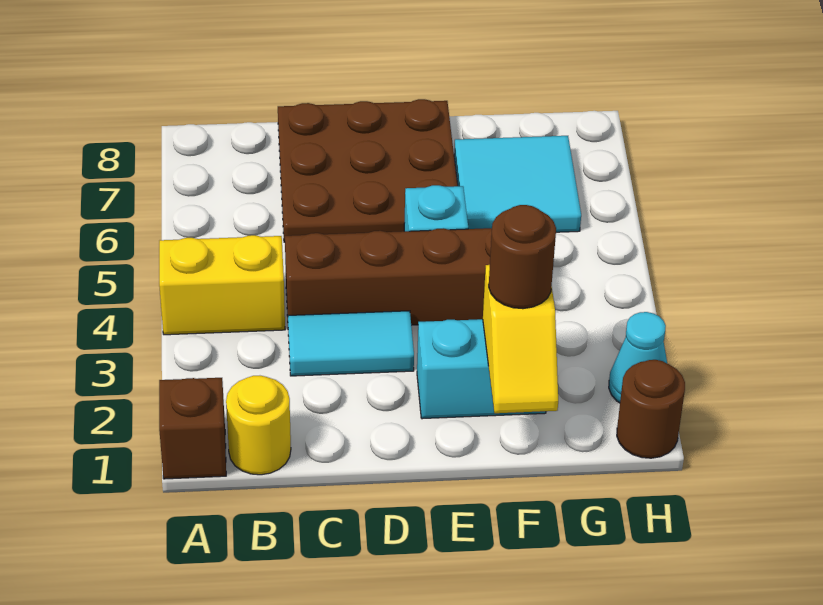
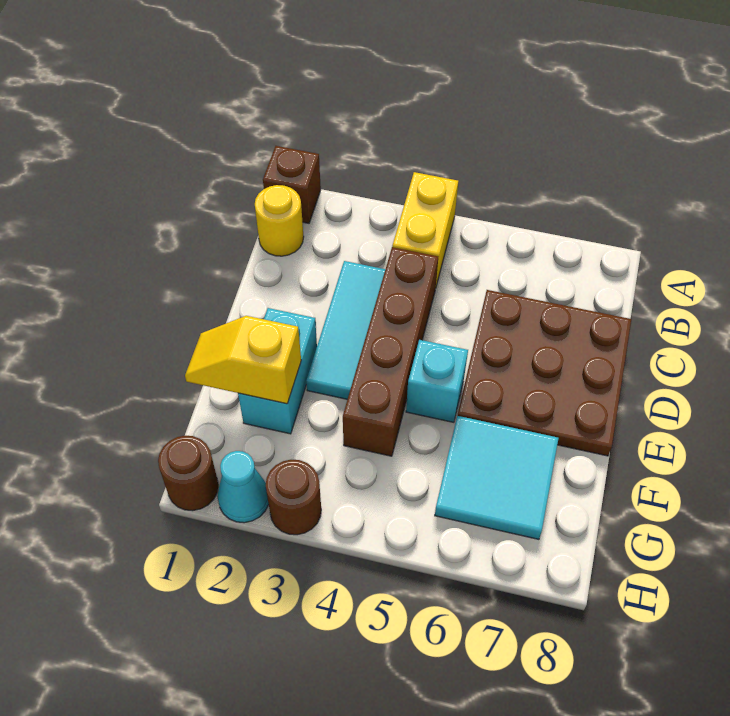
cyan 1x2 tile [288,311,414,376] -> cyan 1x3 tile [306,261,385,399]
brown 1x1 round brick [489,205,556,309] -> brown 1x1 round brick moved to [266,460,321,535]

